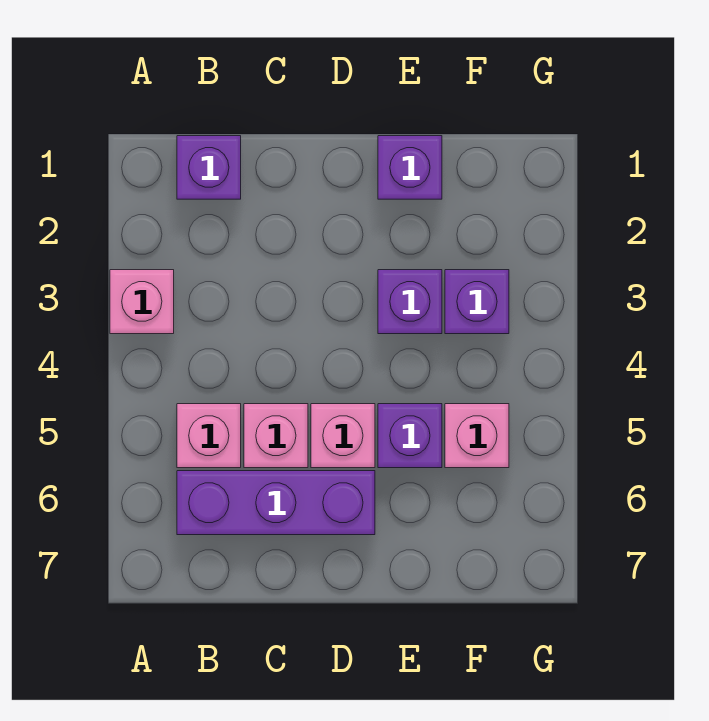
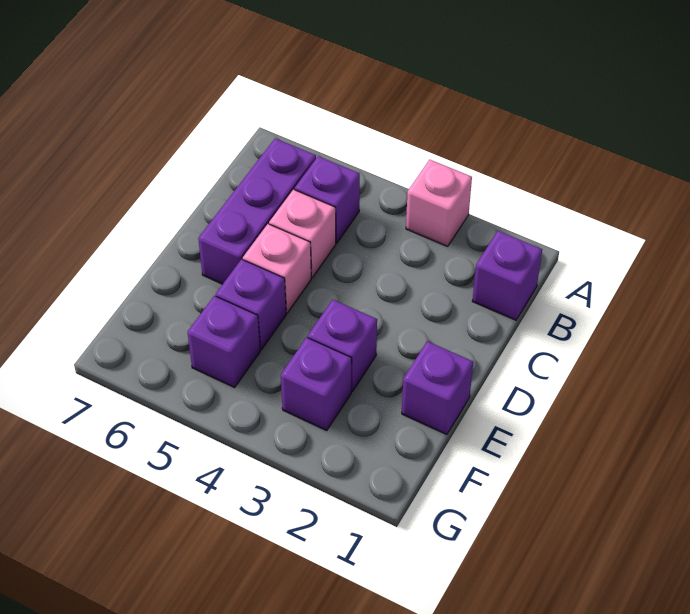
pink 1x1 brick [177,404,241,468] -> purple 1x1 brick [295,156,360,243]
pink 1x1 brick [445,404,509,468] -> purple 1x1 brick [188,296,260,388]

